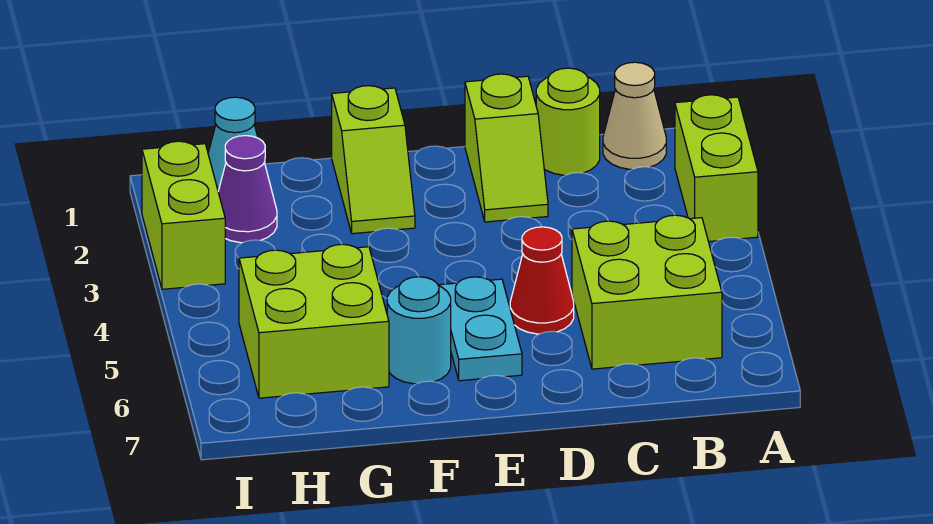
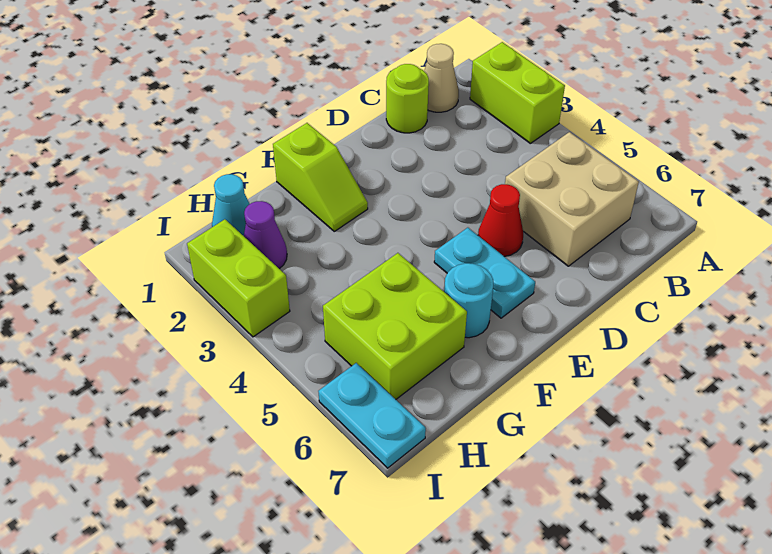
lime 2x2 brick [572,215,722,369] -> tan 2x2 brick [505,132,639,266]
lime 1x2 slope [465,74,548,222] -> none
none -> cyan 1x2 plate [318,363,426,468]

